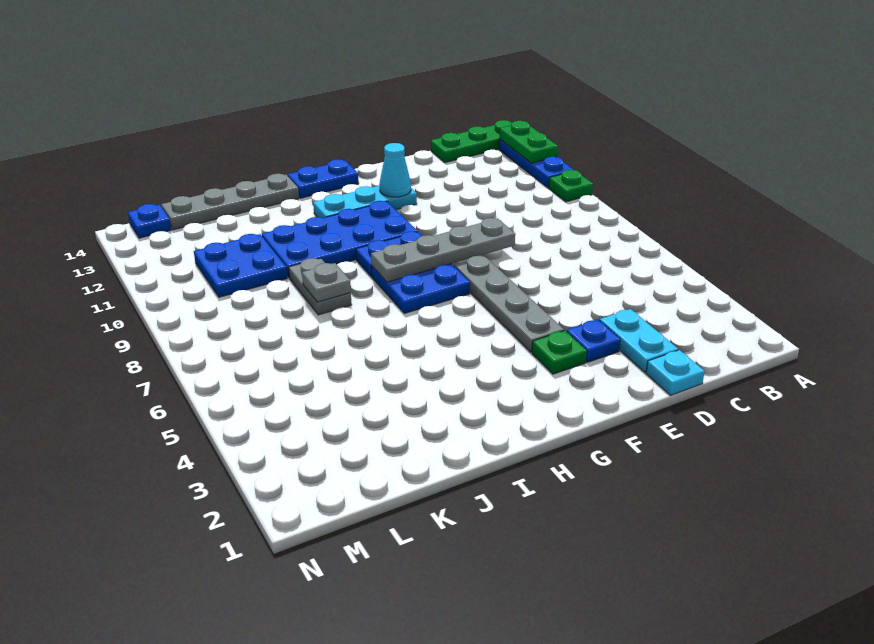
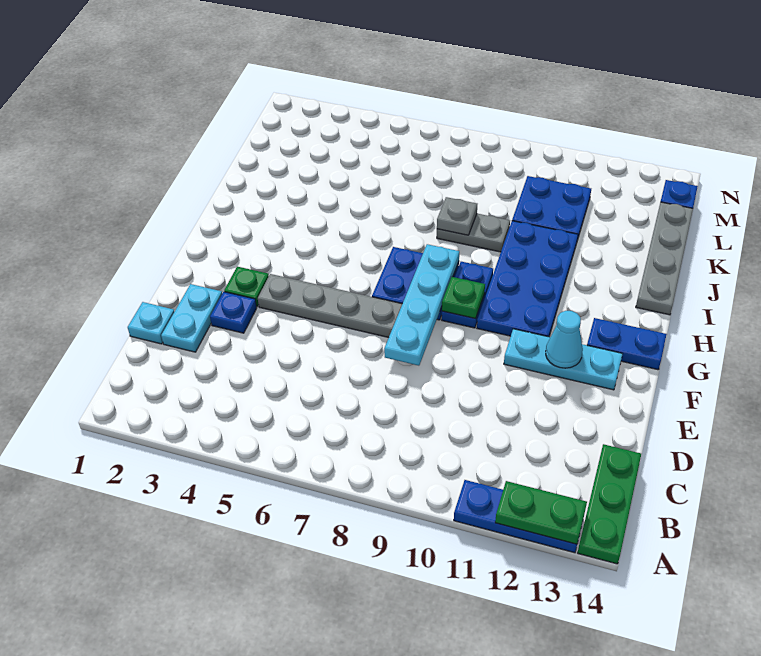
green 1x1 plate [549,170,593,202] -> green 1x1 plate moved to [442,277,485,319]
cyan 1x2 plate [600,309,678,373] -> cyan 1x2 plate turned to [161,284,222,352]
grey 1x4 plate [371,218,515,282] -> cyan 1x4 plate [384,244,459,366]
cyan 1x3 plate [313,186,417,218] -> cyan 1x3 plate turned to [504,329,622,390]
blue 1x2 plate [288,159,359,198] -> blue 1x2 plate turned to [587,318,667,370]

